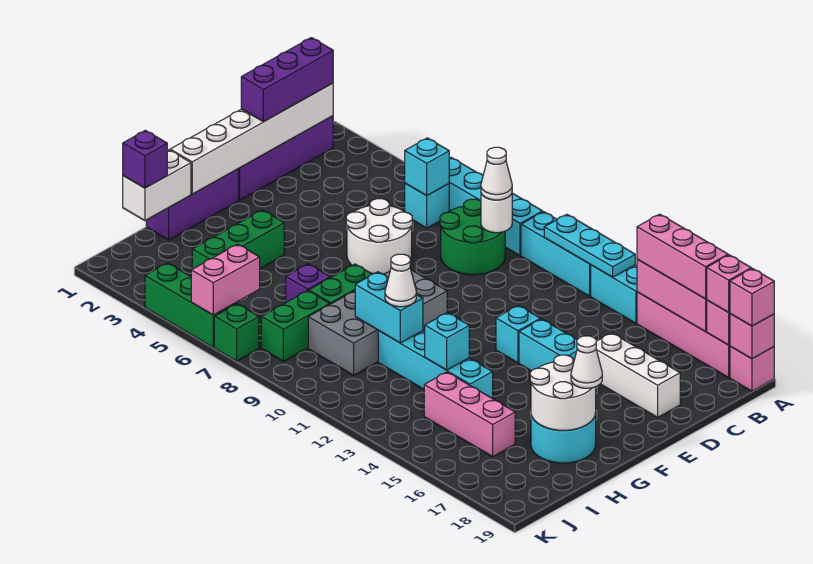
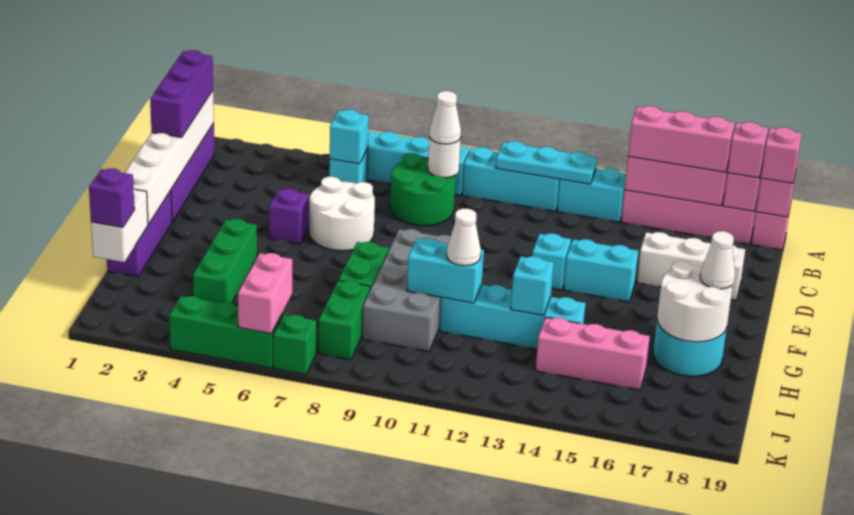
purple 1x1 brick [286,264,330,302] -> purple 1x1 brick moved to [269,188,309,244]

